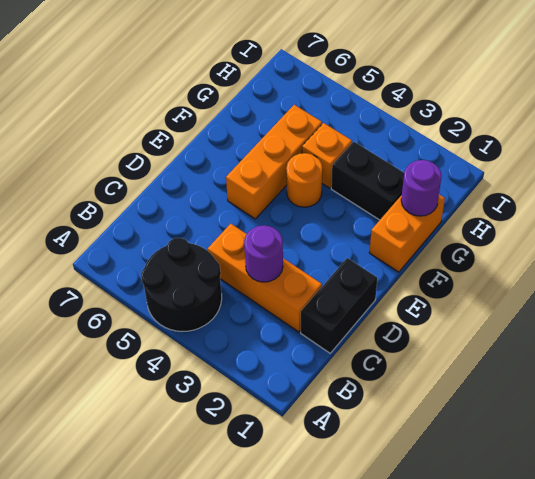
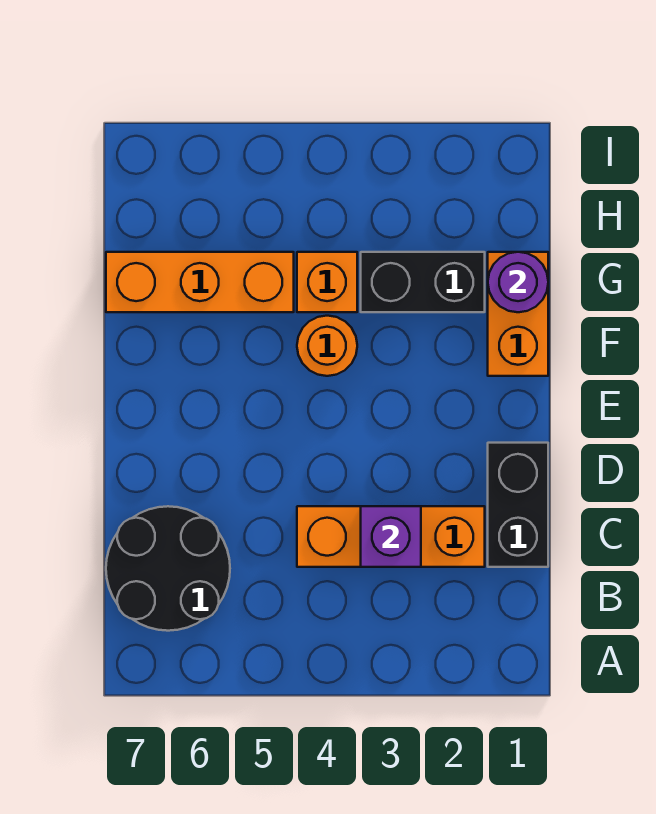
black 2x2 round brick [141,238,222,331] -> black 2x2 round brick moved to [106,506,230,631]
purple 1x1 round brick [244,225,283,282] -> purple 1x1 brick [361,506,421,567]
orange 1x3 brick [226,105,322,219] -> orange 1x3 brick turned to [106,252,294,312]

